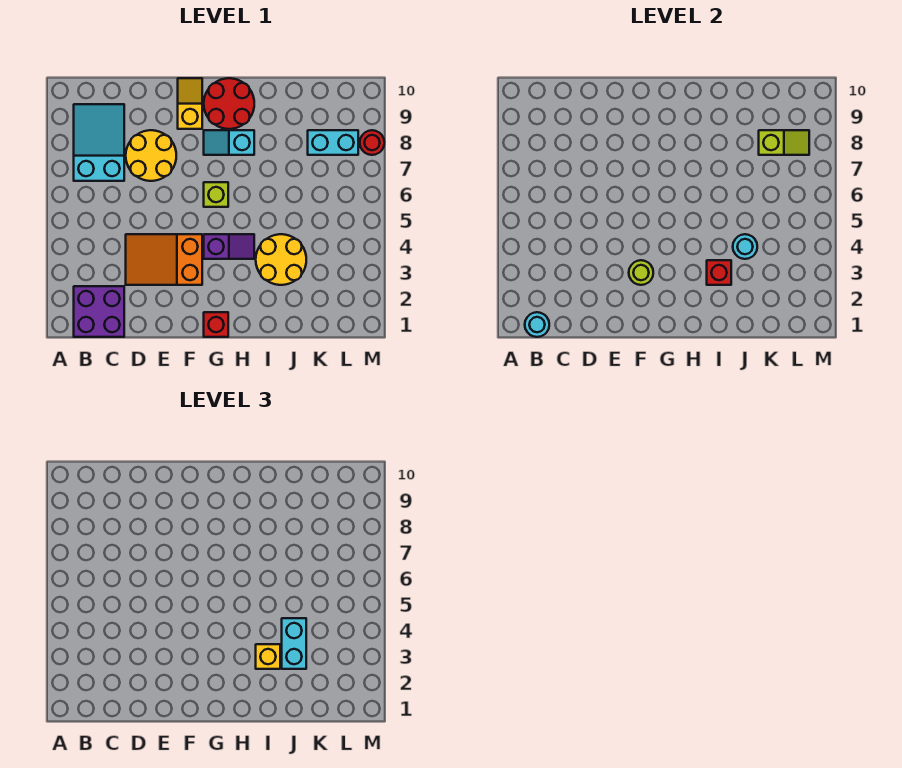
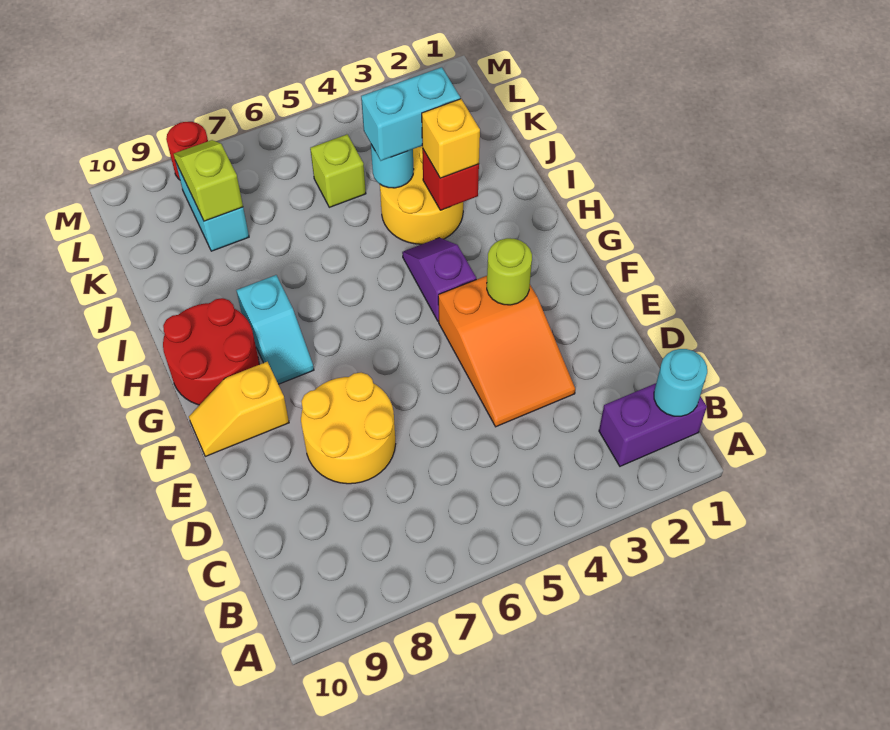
purple 2x2 brick [74,286,124,337] -> purple 1x2 brick [599,383,707,466]
cyan 2x3 slope [74,104,124,181] -> none
red 1x1 brick [204,312,228,337] -> none
lime 1x1 brick [204,182,228,207] -> lime 1x1 brick moved to [310,134,366,207]

